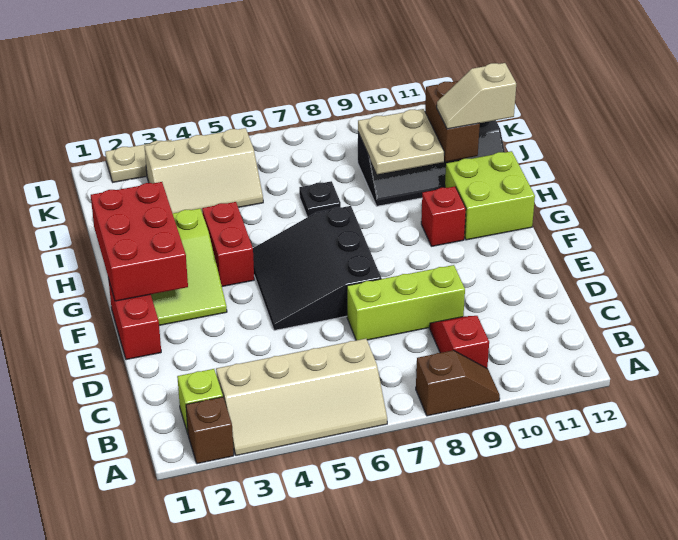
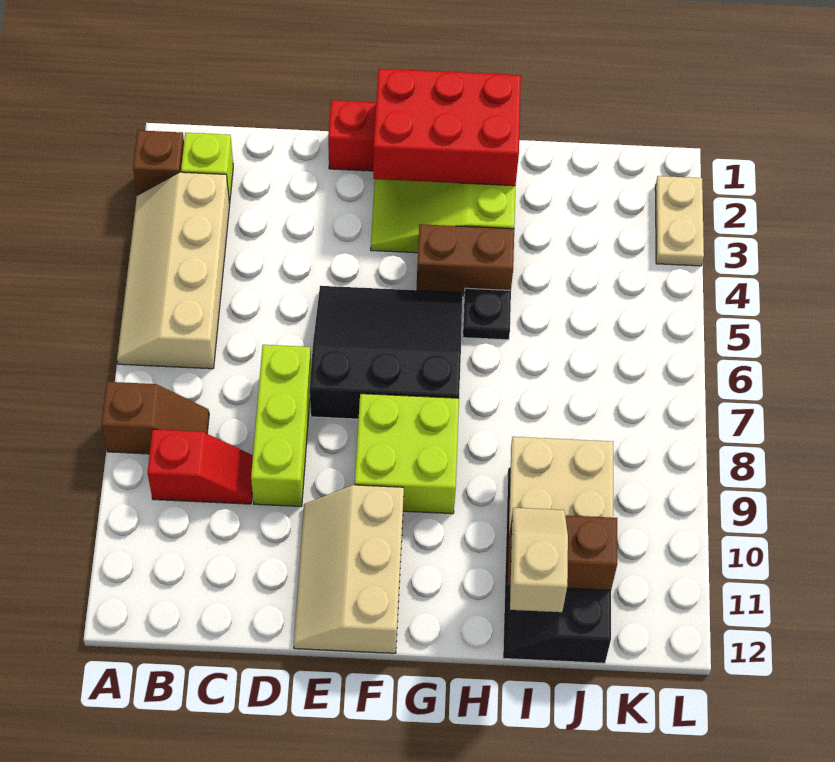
brown 1x2 slope [416,350,500,416] -> brown 1x2 slope turned to [101,382,209,454]
red 1x2 brick [202,202,254,287] -> brown 1x2 brick [416,224,514,296]
red 1x1 brick [421,187,466,246] -> none
lime 2x2 brick [445,151,535,240] -> lime 2x2 brick moved to [355,394,459,514]
black 1x1 plate [299,181,341,217] -> black 1x1 plate moved to [463,288,511,340]
tan 2x3 slope [144,128,263,214] -> tan 2x3 slope moved to [294,485,404,653]

